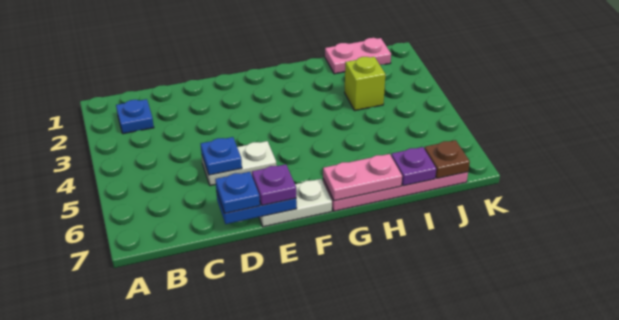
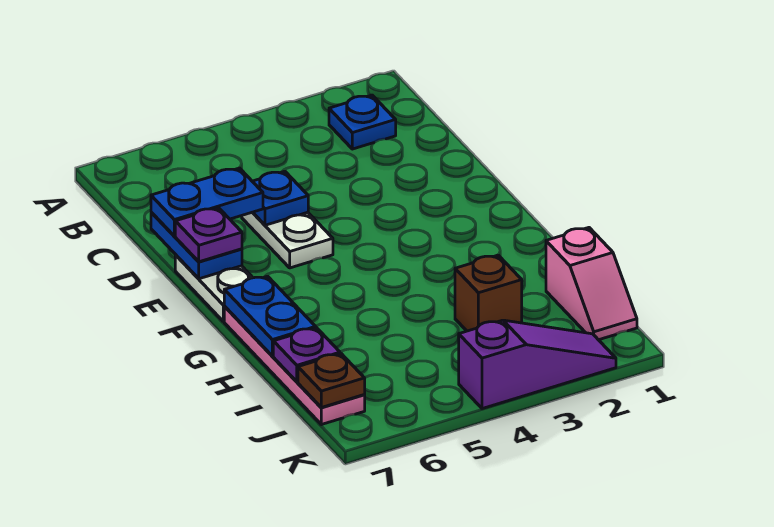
blue 1x1 plate [215,172,260,213] -> blue 1x2 plate [151,168,263,236]
pink 1x2 plate [323,154,402,201] -> blue 1x2 plate [224,276,316,356]
pink 1x2 plate [325,38,391,74] -> pink 1x2 slope [546,228,637,340]
lime 1x1 brick [345,57,385,111] -> brown 1x1 brick [455,255,522,331]
none -> purple 1x3 slope [459,320,616,409]

